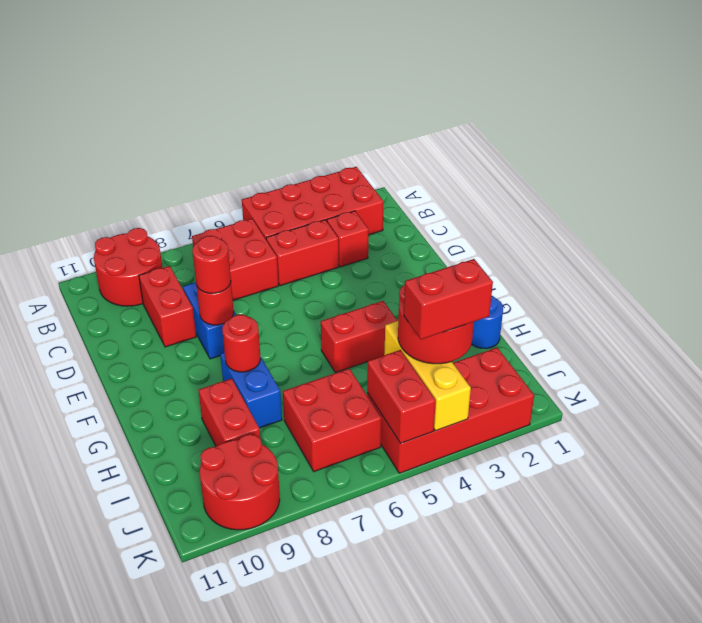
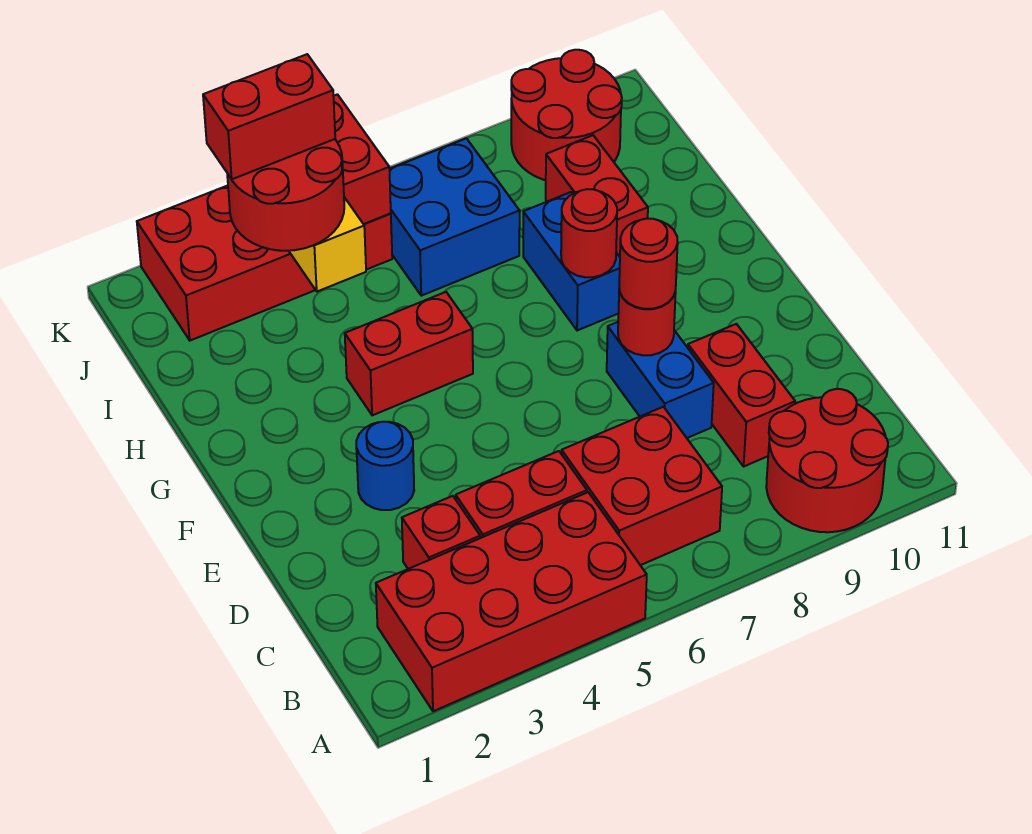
blue 1x1 round brick [472,296,503,349] -> blue 1x1 round brick moved to [356,422,414,510]
red 2x2 brick [283,369,381,472] -> blue 2x2 brick [389,138,520,296]

